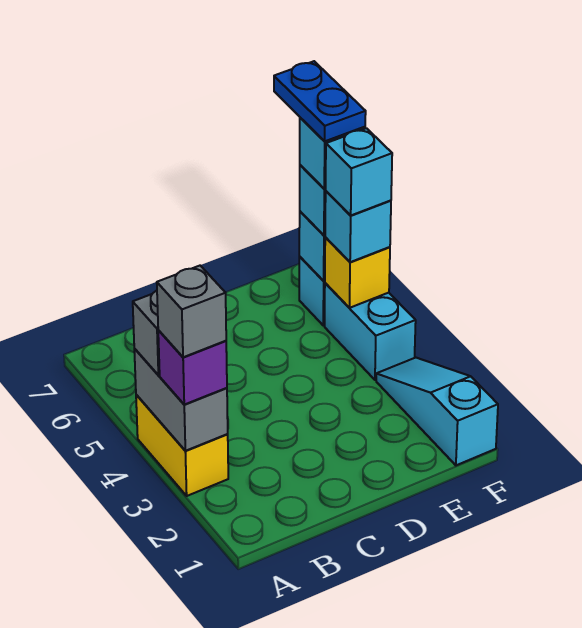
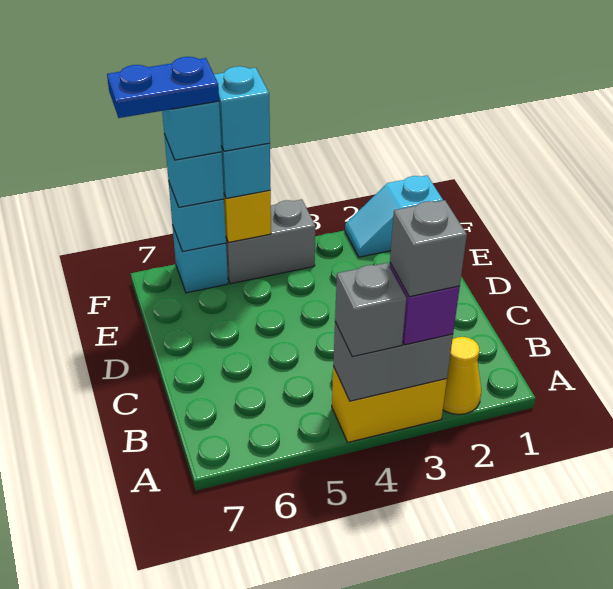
none -> yellow 1x1 cone [443,337,481,415]
cyan 1x3 slope [376,358,498,465] -> cyan 1x2 slope [345,176,443,257]
cyan 1x2 brick [325,283,416,380] -> grey 1x2 brick [226,200,315,284]

